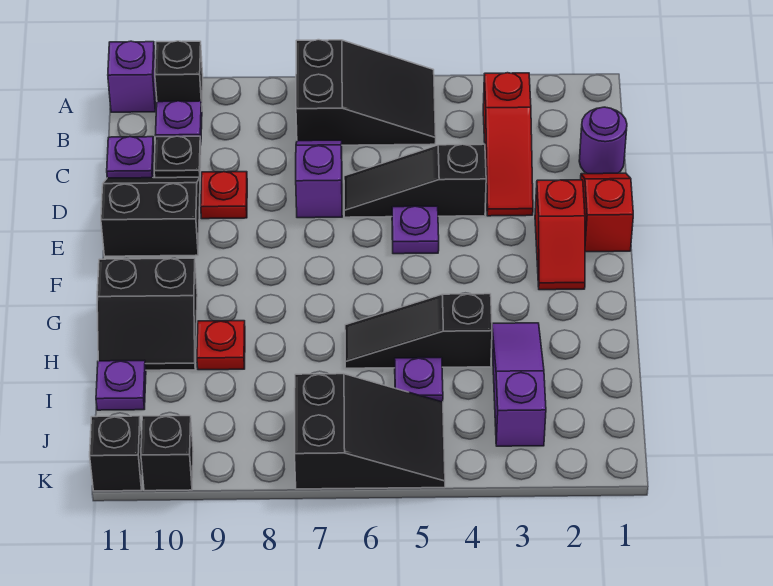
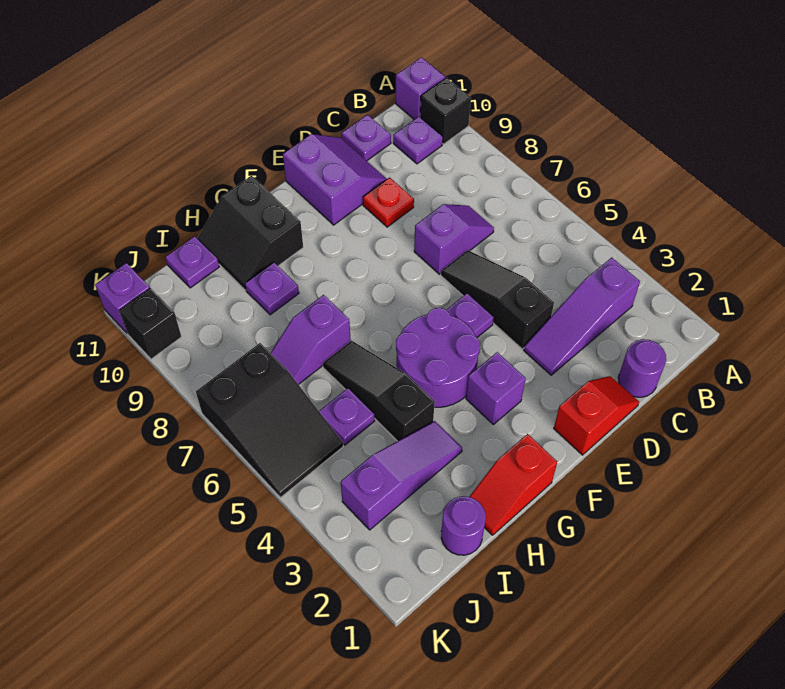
black 2x3 slope [296,40,436,145] -> none
red 1x3 slope [483,73,533,216] -> purple 1x3 slope [524,258,640,375]
black 1x1 plate [154,136,201,178] -> none
black 2x2 slope [101,177,200,256] -> purple 2x2 slope [283,134,387,225]
red 1x2 slope [535,180,585,290] -> red 1x2 slope moved to [470,434,557,535]
none -> purple 1x1 brick [466,352,526,424]
none -> purple 2x2 round brick [396,308,480,407]
none -> purple 1x2 slope [271,295,351,385]
red 1x1 plate [197,321,245,370] -> purple 1x1 plate [245,262,299,315]
none -> purple 1x1 round brick [441,496,486,555]
black 1x1 brick [90,416,142,491] -> purple 1x1 brick [95,263,150,333]

